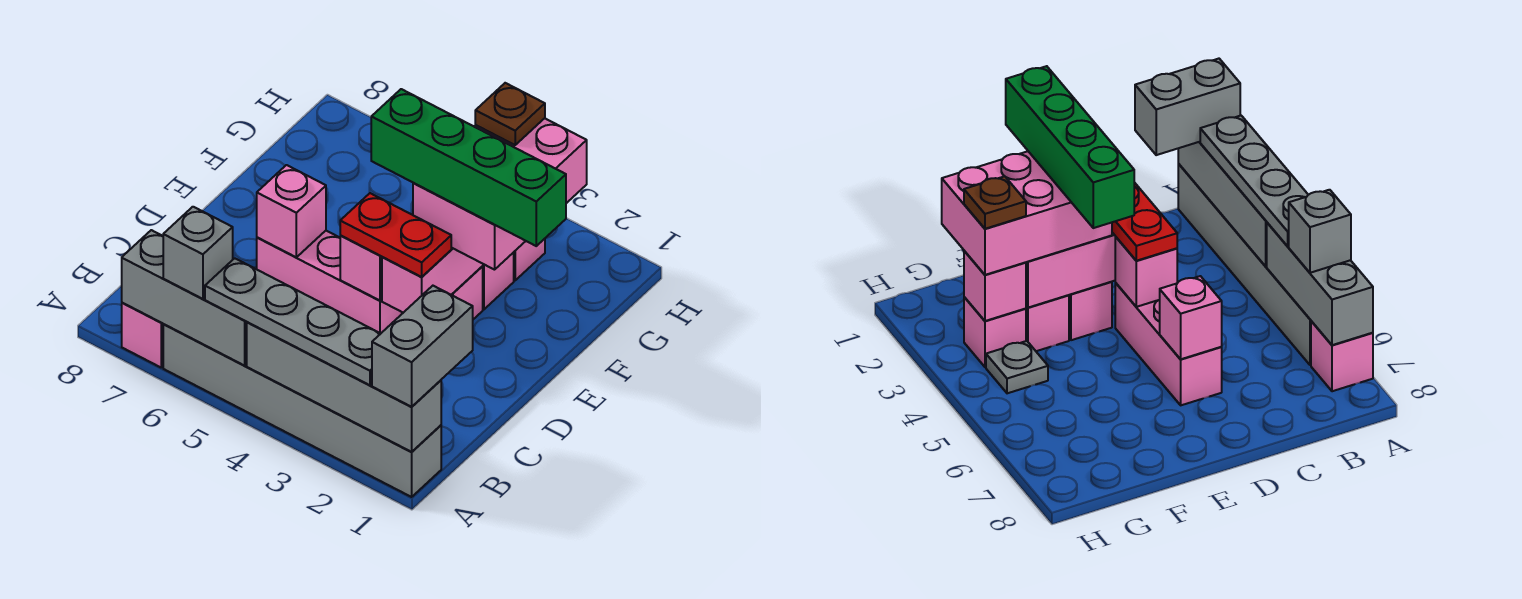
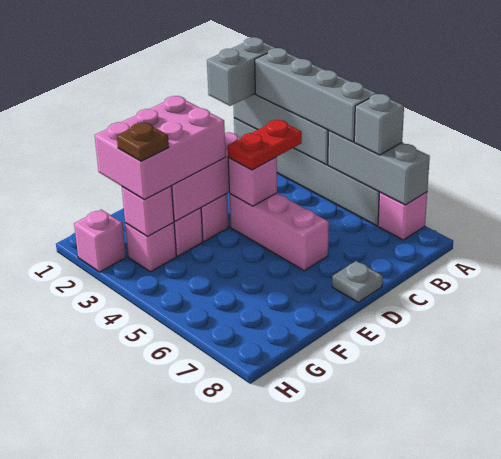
grey 1x4 plate [205,258,381,385] -> grey 1x4 brick [255,48,377,142]
red 1x2 plate [340,193,451,277] -> red 1x2 plate turned to [228,120,302,170]
pink 1x1 brick [257,165,326,257] -> pink 1x1 brick moved to [74,210,126,272]
green 1x4 brick [371,89,566,246] -> none
grey 1x1 plate [986,341,1048,393] -> grey 1x1 plate moved to [332,261,383,302]

